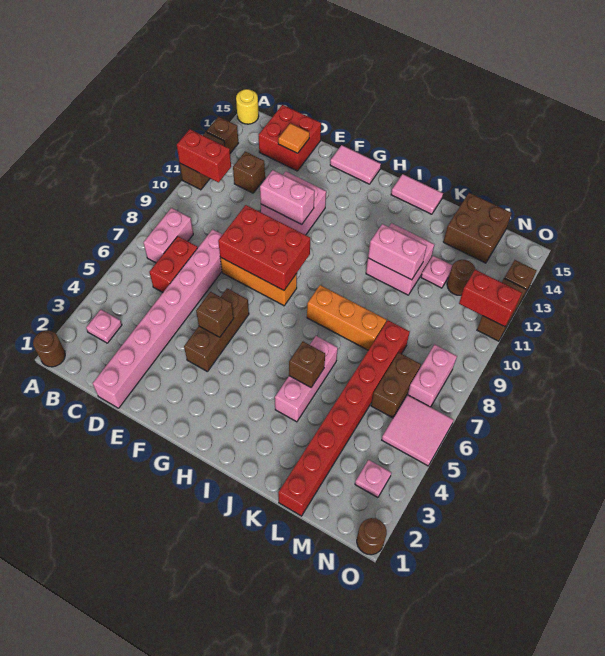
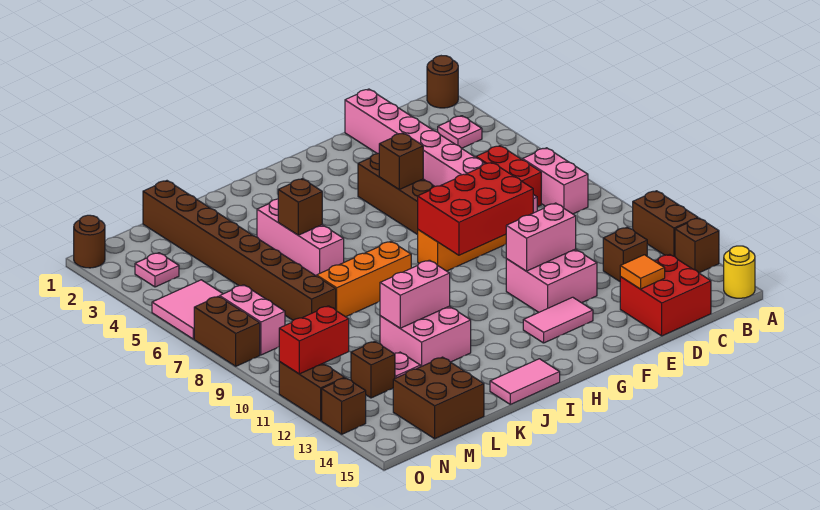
red 1x2 brick [177,129,231,182] -> none
pink 1x2 tile [330,145,381,184] -> pink 1x2 tile moved to [523,297,593,343]
red 1x8 brick [278,320,410,516] -> brown 1x8 brick [143,181,336,320]
brown 1x2 brick [371,353,421,418] -> brown 1x2 brick moved to [194,296,260,366]
brown 1x1 round brick [447,260,475,295] -> brown 1x1 brick [351,342,395,398]

